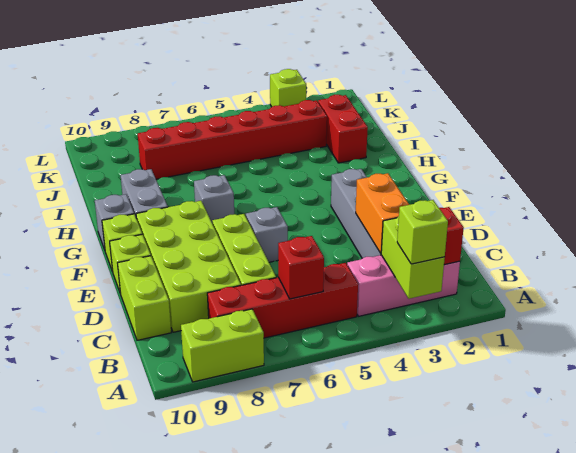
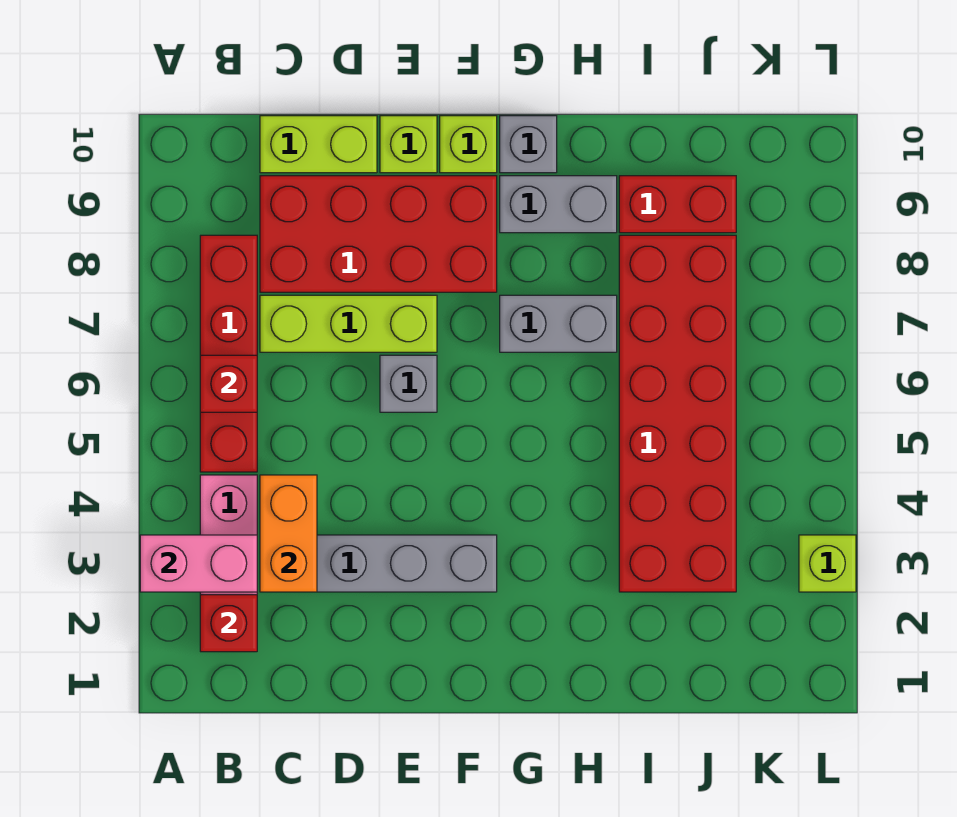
lime 1x2 brick [381,216,445,299] -> pink 1x2 brick [140,535,257,592]
lime 1x1 brick [397,200,448,264] -> none
lime 1x2 brick [181,309,264,382] -> none
orange 1x2 brick [356,173,409,253] -> orange 1x2 brick turned to [260,475,317,592]
lime 2x4 brick [136,201,241,332] -> red 2x4 brick [260,176,497,292]
grey 1x1 brick [194,175,234,224] -> grey 1x2 brick [500,295,617,352]
red 1x2 brick [318,95,368,163] -> red 1x2 brick moved to [619,176,736,233]
red 1x6 brick [138,100,327,179] -> red 2x6 brick [619,235,736,592]

